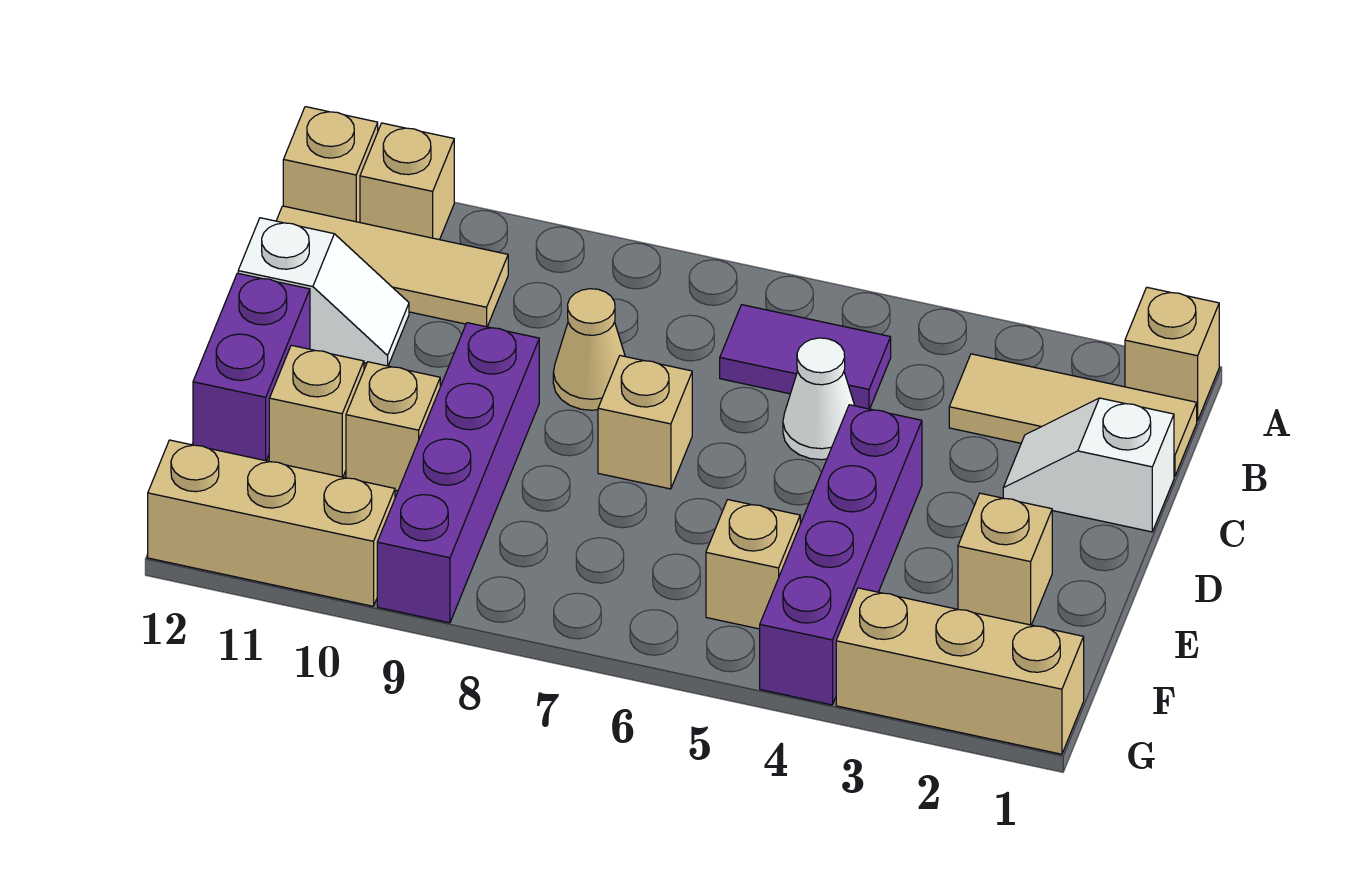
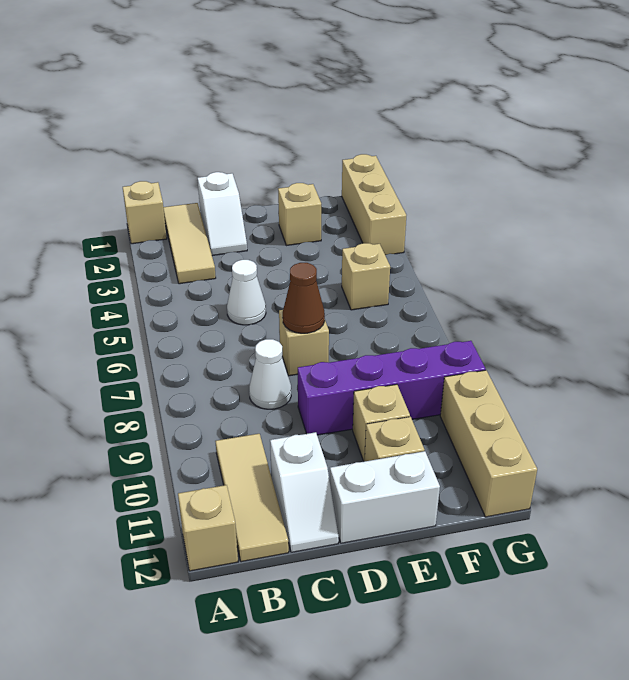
tan 1x1 brick [360,123,454,240] -> none
purple 1x2 tile [720,305,891,409] -> none
tan 1x1 cone [553,289,625,410] -> white 1x1 cone [249,339,291,409]
white 1x2 slope [238,218,409,366] -> white 1x2 slope turned to [270,432,339,552]
purple 1x4 brick [760,405,922,705] -> none
none -> brown 1x1 cone [283,263,325,333]
purple 1x2 brick [193,273,310,461] -> white 1x2 brick [330,451,440,543]

